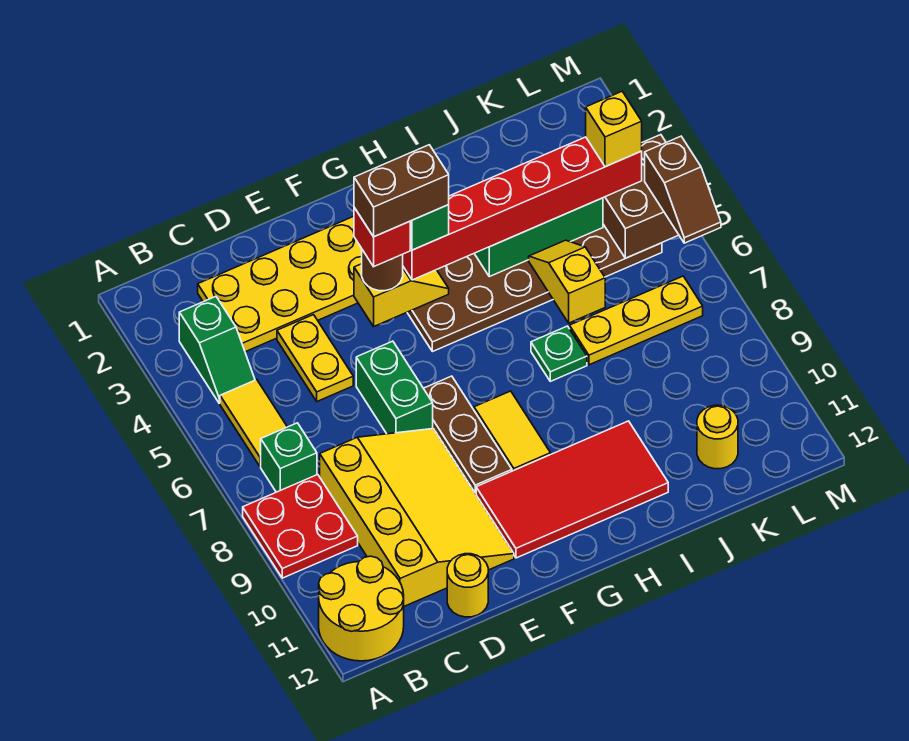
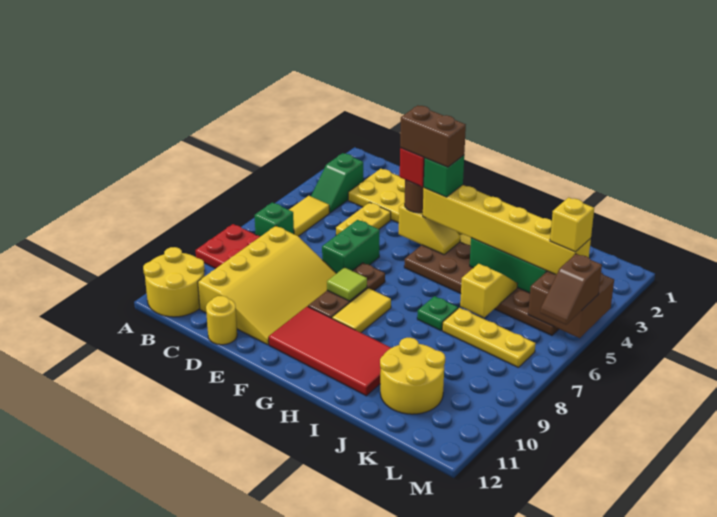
none -> lime 1x1 tile [327,267,367,301]
red 1x6 brick [403,137,642,280] -> yellow 1x6 brick [423,185,591,275]
yellow 1x1 round brick [697,405,738,469] -> yellow 2x2 round brick [380,338,445,414]

